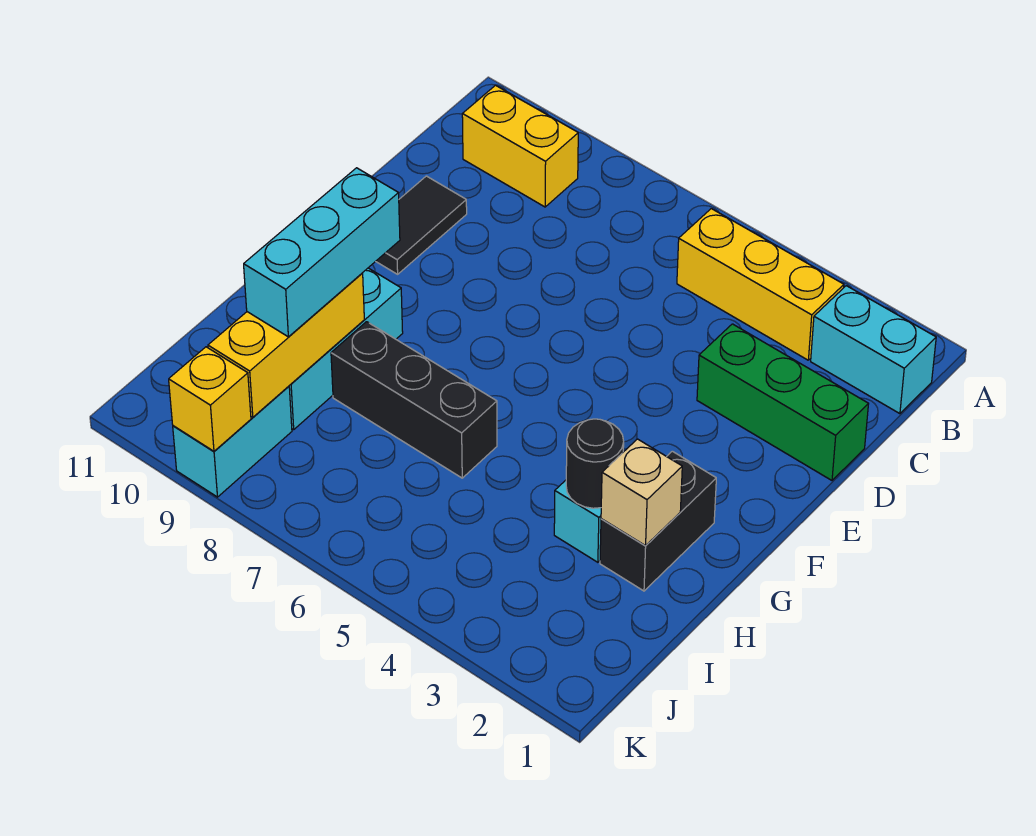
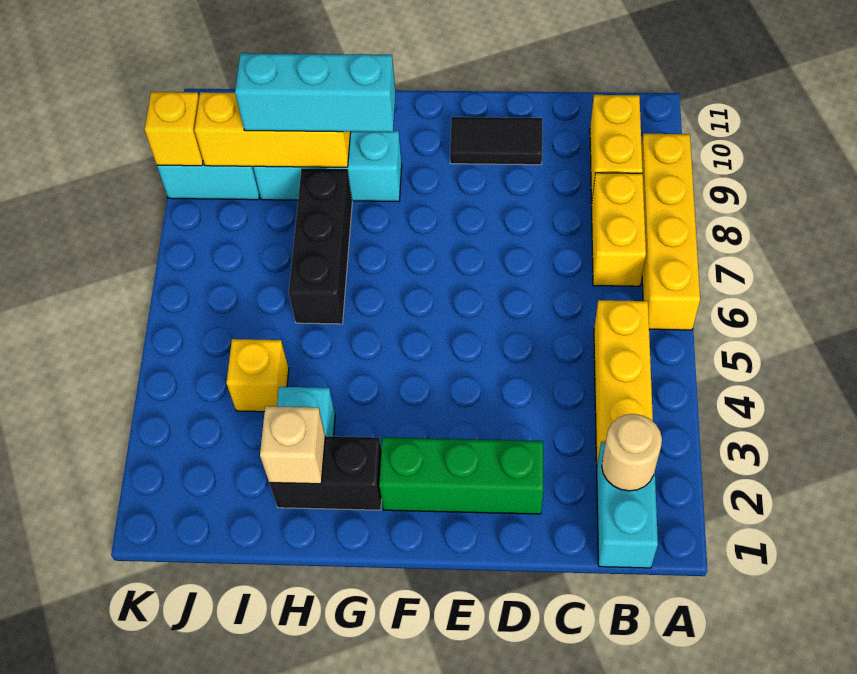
none -> yellow 1x4 brick [642,134,700,330]
none -> tan 1x1 round brick [602,414,662,491]
none -> yellow 1x2 brick [592,173,646,286]
green 1x3 brick [697,324,868,480] -> green 1x3 brick turned to [379,437,543,514]
black 1x1 round brick [566,419,624,508] -> none
none -> yellow 1x1 brick [226,339,289,412]

